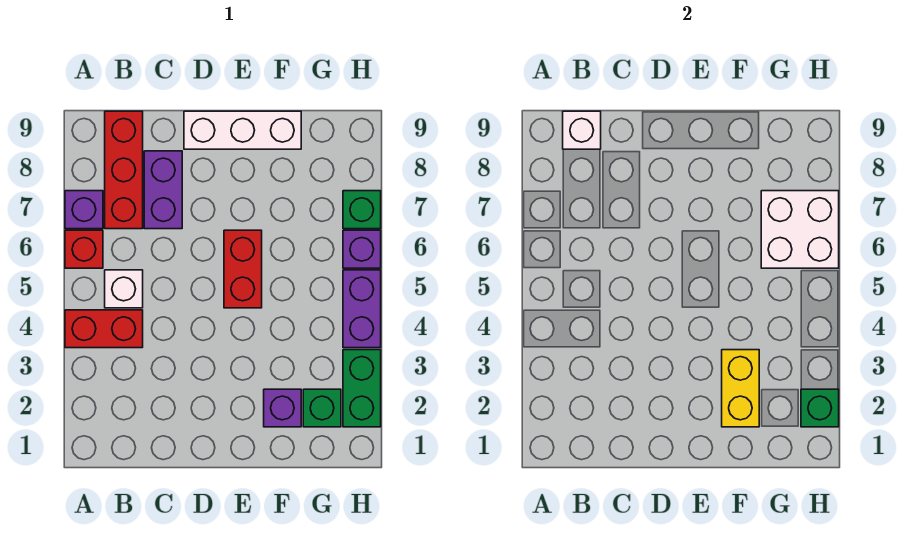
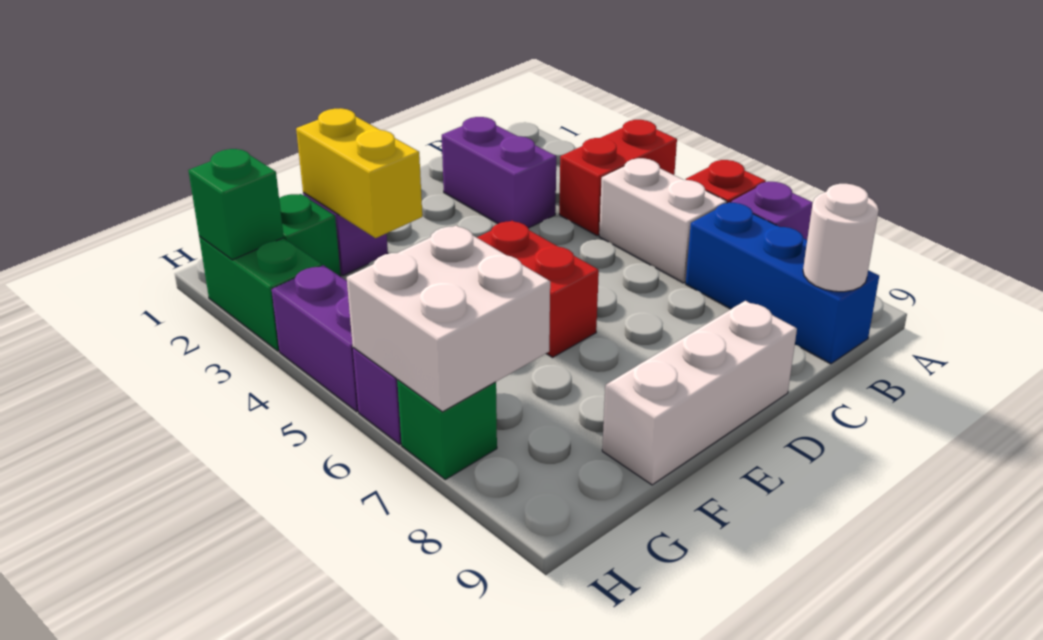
white 1x1 brick [105,270,143,308] -> white 1x2 brick [599,158,727,283]
red 1x3 brick [105,111,143,229] -> blue 1x3 brick [686,202,879,364]
white 1x1 brick [563,111,601,149] -> white 1x1 round brick [803,184,879,292]
purple 1x2 brick [144,151,182,229] -> purple 1x2 brick moved to [442,117,556,228]

